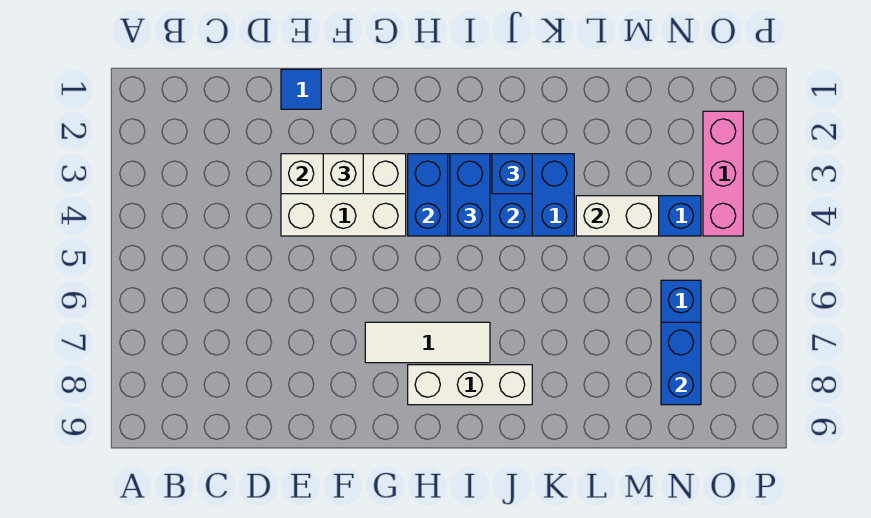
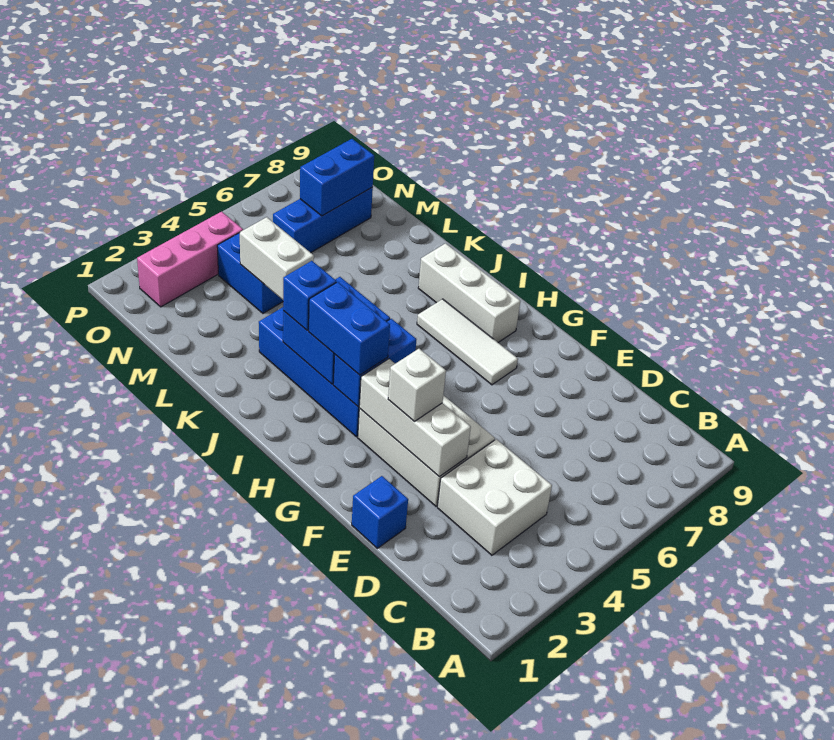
none -> white 2x2 brick [437,439,552,555]
blue 1x1 tile [281,69,321,109] -> blue 1x1 brick [352,476,408,548]
blue 1x2 brick [450,154,490,236] -> blue 1x2 brick turned to [309,282,390,375]

